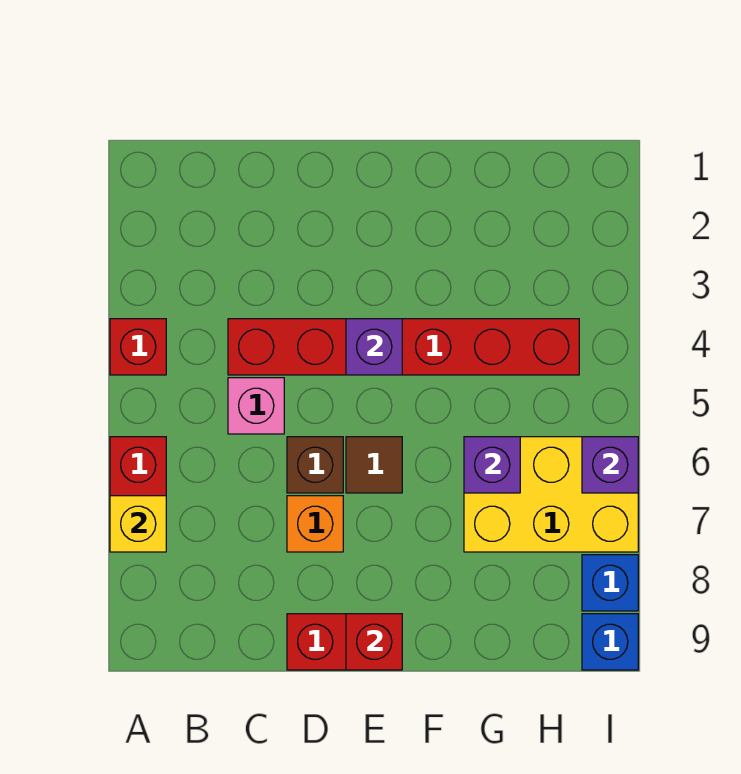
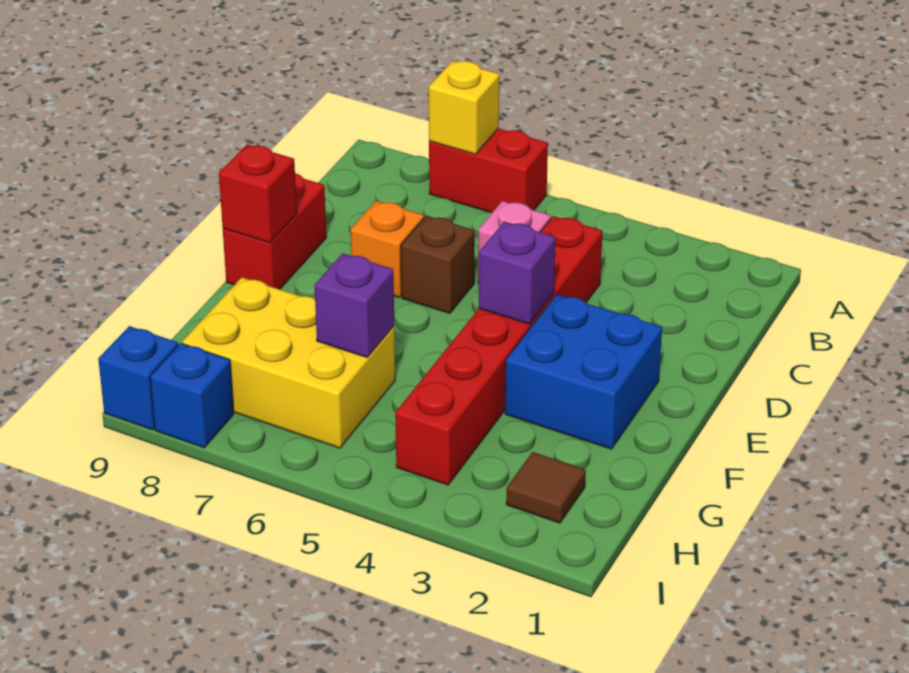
red 1x1 brick [110,319,166,375] -> none
none -> blue 2x2 brick [505,294,662,449]
brown 1x1 tile [346,437,402,493] -> brown 1x1 tile moved to [506,452,586,523]
yellow 2x3 brick [464,437,638,552] -> yellow 2x3 brick turned to [182,277,395,448]
purple 1x1 brick [582,437,638,493] -> none

